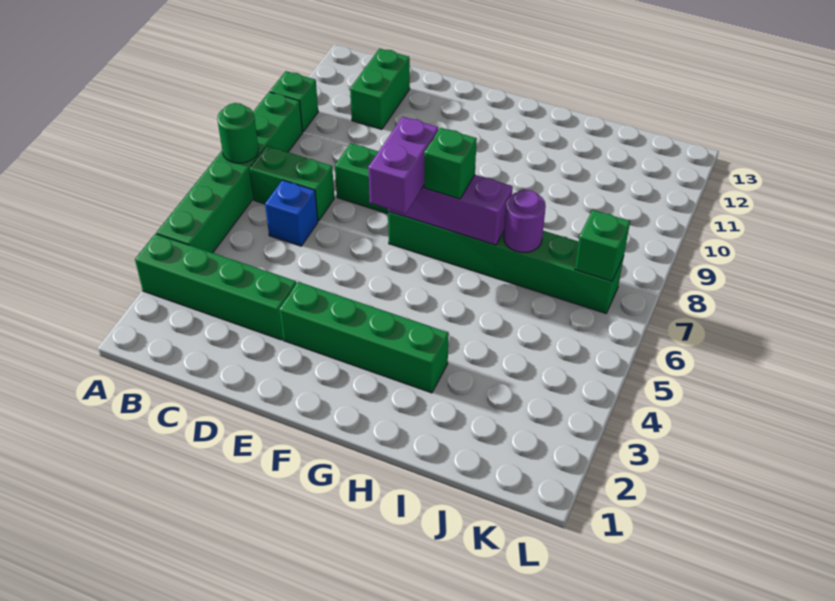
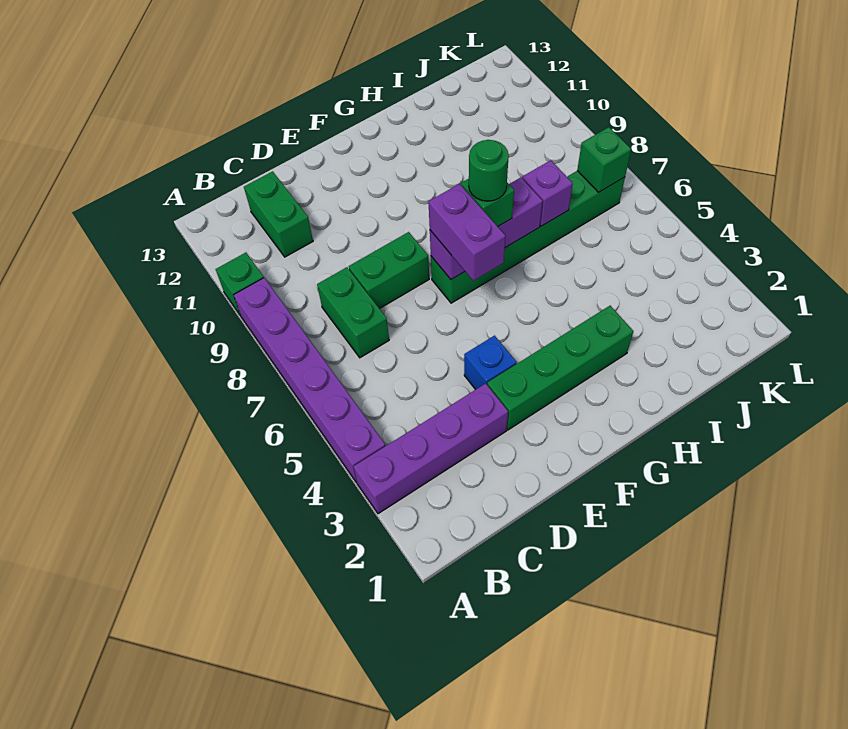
green 1x4 brick [135,234,296,340] -> purple 1x4 brick [353,384,508,514]
green 1x6 brick [156,92,302,253] -> purple 1x6 brick [234,278,385,483]
green 1x1 round brick [217,103,258,163] -> green 1x1 round brick moved to [469,140,509,201]
green 1x2 brick [249,146,334,221] -> green 1x2 brick turned to [317,267,389,358]
blue 1x1 brick [265,180,318,246] -> blue 1x1 brick moved to [464,336,517,390]
purple 1x1 round brick [504,190,546,253] -> purple 1x1 brick [522,160,573,226]

